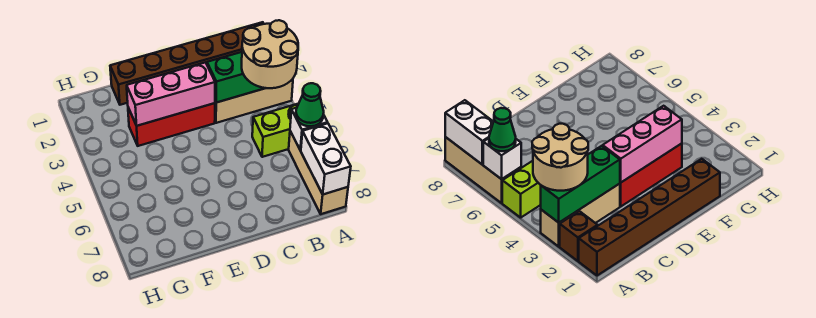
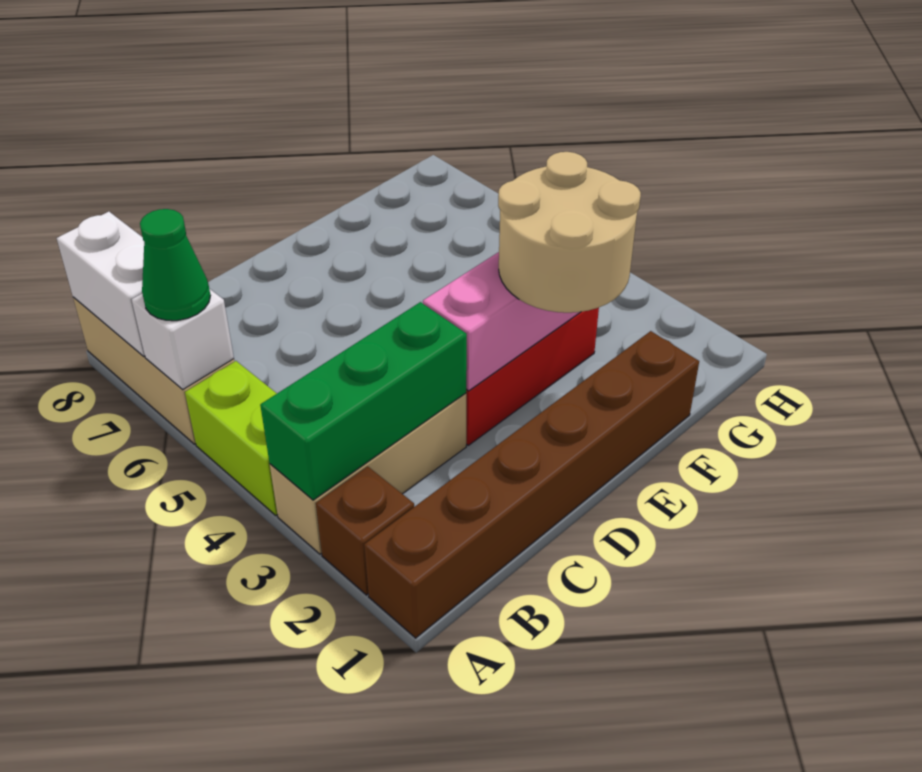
tan 2x2 round brick [242,20,298,88] -> tan 2x2 round brick moved to [498,152,641,313]
lime 1x2 brick [252,104,298,157] -> lime 1x2 brick turned to [185,361,278,515]

